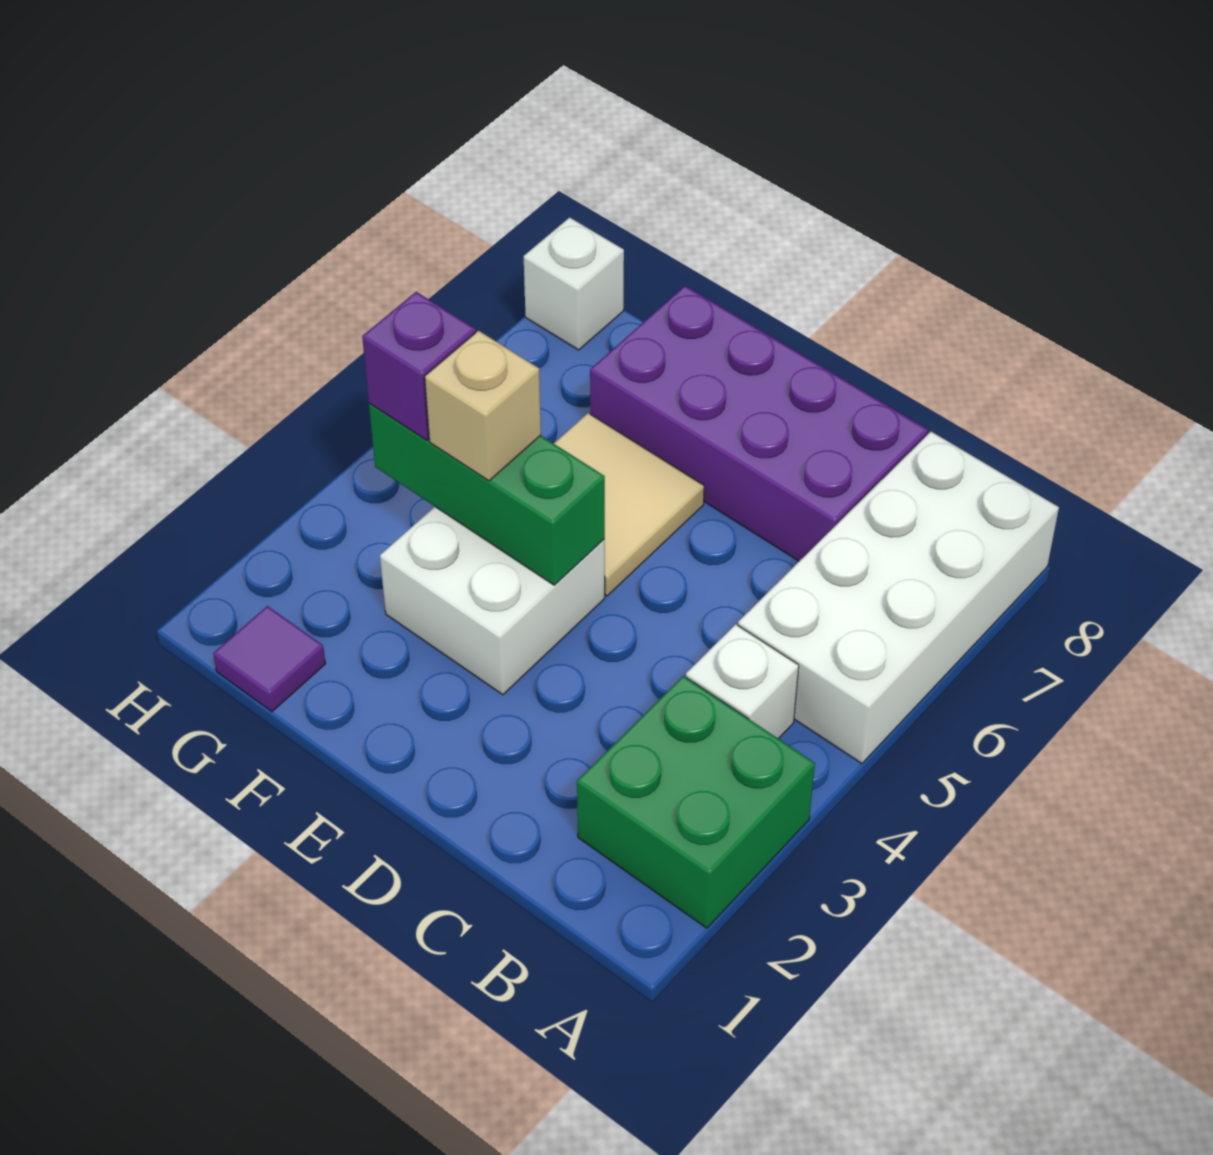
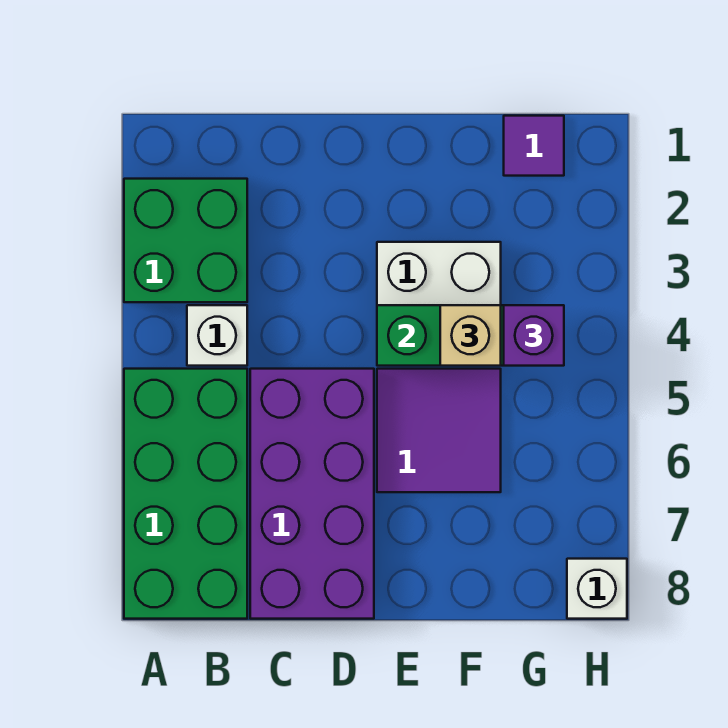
white 2x4 brick [738,432,1059,764] -> green 2x4 brick [124,369,247,619]
purple 2x4 brick [590,286,928,561] -> purple 2x4 brick turned to [250,369,374,619]
tan 2x2 tile [554,413,704,596] -> purple 2x2 tile [377,369,501,492]

